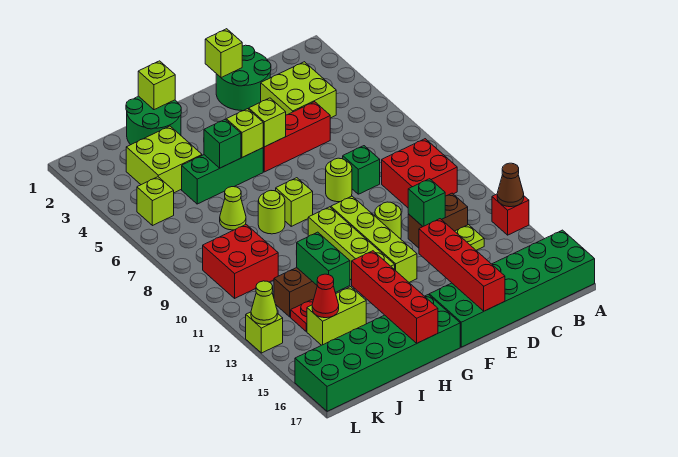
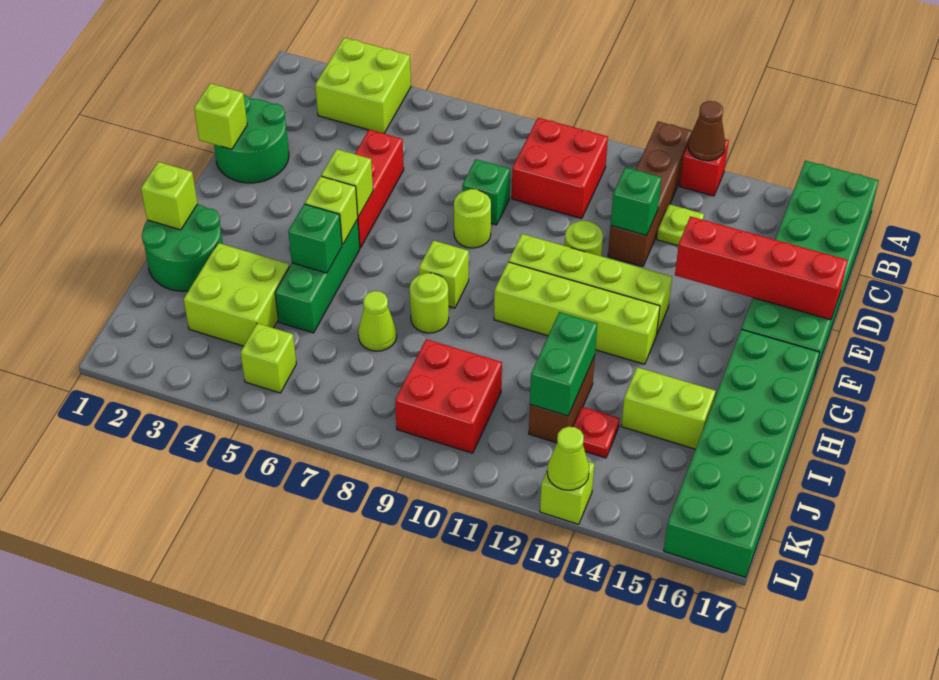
lime 2x2 brick [261,62,336,118] -> lime 2x2 brick moved to [315,38,411,133]
brown 1x2 brick [408,193,468,248] -> brown 1x4 brick [608,121,692,267]
red 1x4 brick [352,251,438,343] -> none
green 1x2 brick [296,232,350,293] -> green 1x2 brick turned to [530,312,597,416]
lime 1x2 brick [307,287,366,345] -> lime 1x2 brick turned to [621,367,716,449]
red 1x1 cone [312,274,339,318] -> none

